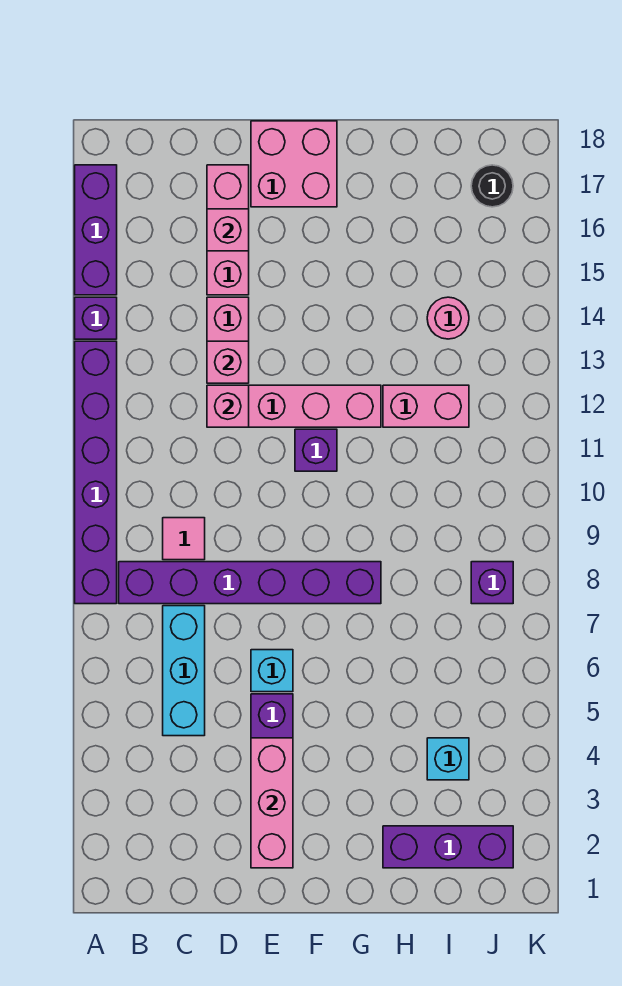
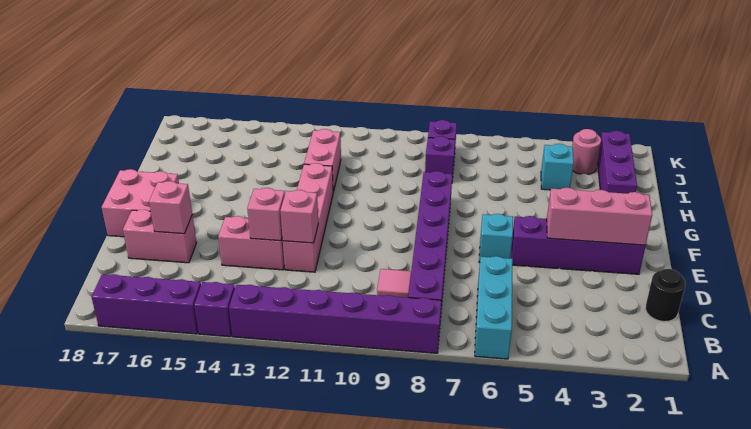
cyan 1x3 brick [163,606,205,736] -> cyan 1x3 brick turned to [475,256,513,359]
pink 1x3 brick [207,165,249,295] -> pink 1x2 brick [123,210,196,263]
purple 1x1 brick [295,429,337,471] -> purple 1x1 brick moved to [425,136,455,181]
pink 1x1 round brick [427,297,469,339] -> pink 1x1 round brick moved to [572,129,601,175]
black 1x1 round brick [471,165,513,207] -> black 1x1 round brick moved to [645,269,686,322]

